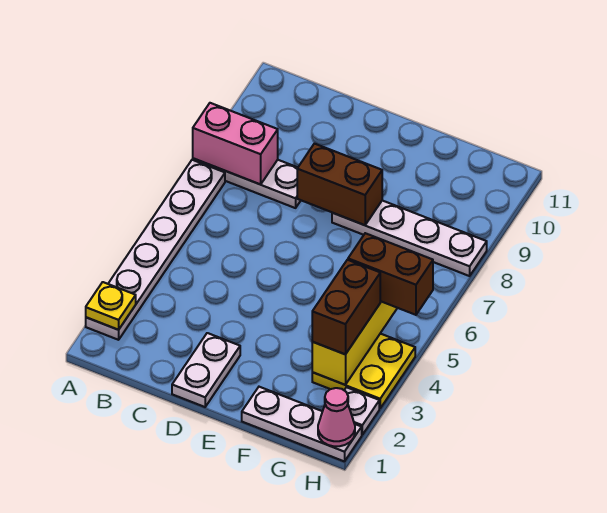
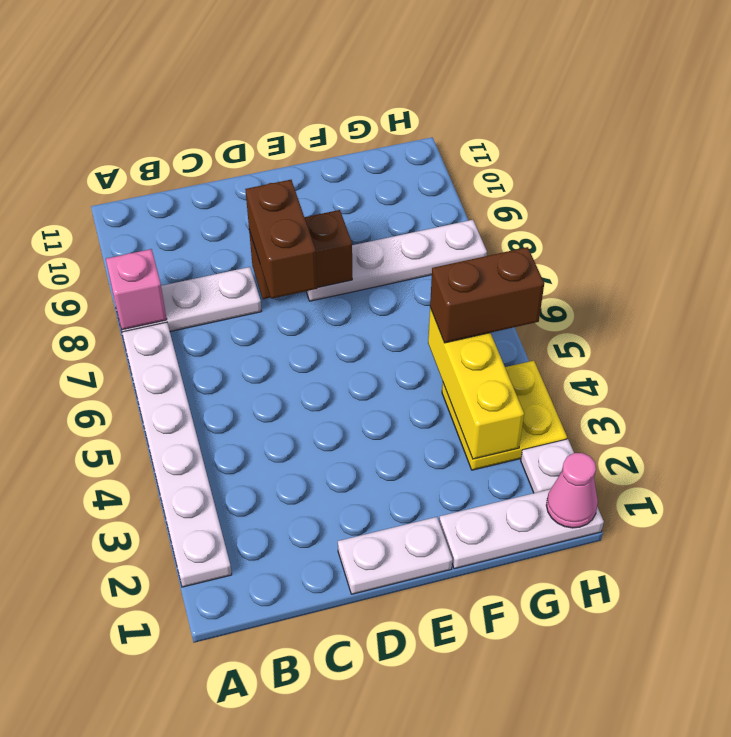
yellow 1x1 plate [86,282,136,330] -> none
pink 1x2 brick [193,103,278,184] -> pink 1x1 brick [106,249,167,330]
white 1x2 plate [172,333,240,407] -> white 1x2 plate turned to [338,517,452,594]
brown 1x2 brick [312,260,380,354] -> brown 1x2 brick moved to [245,180,317,299]

